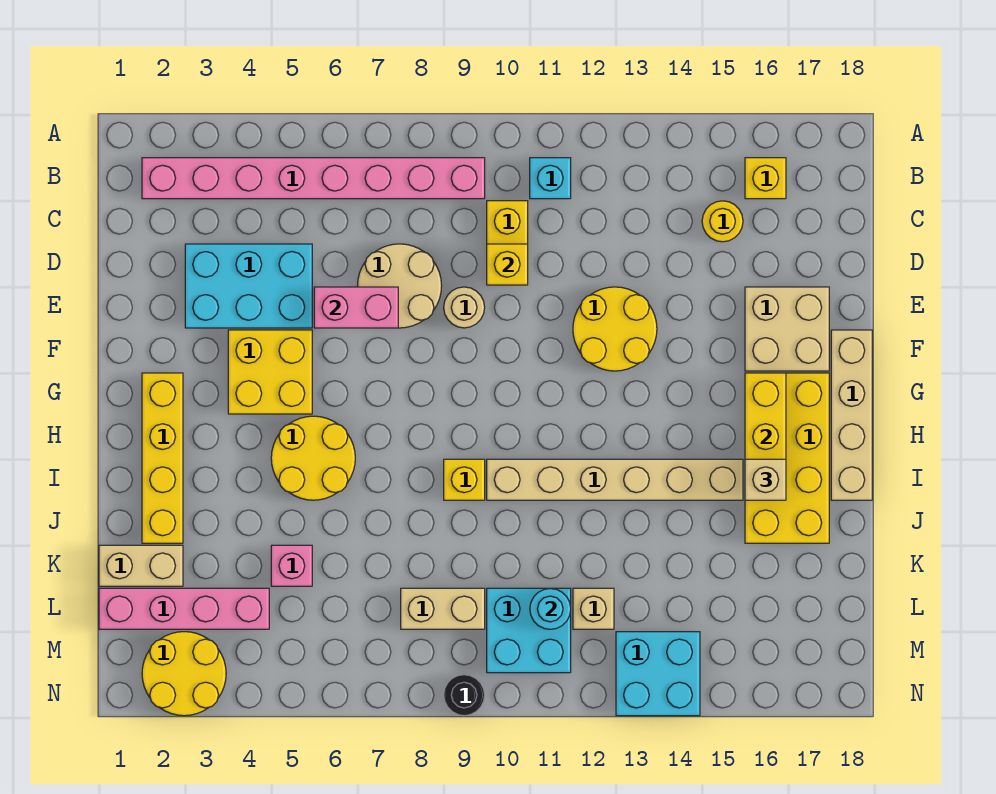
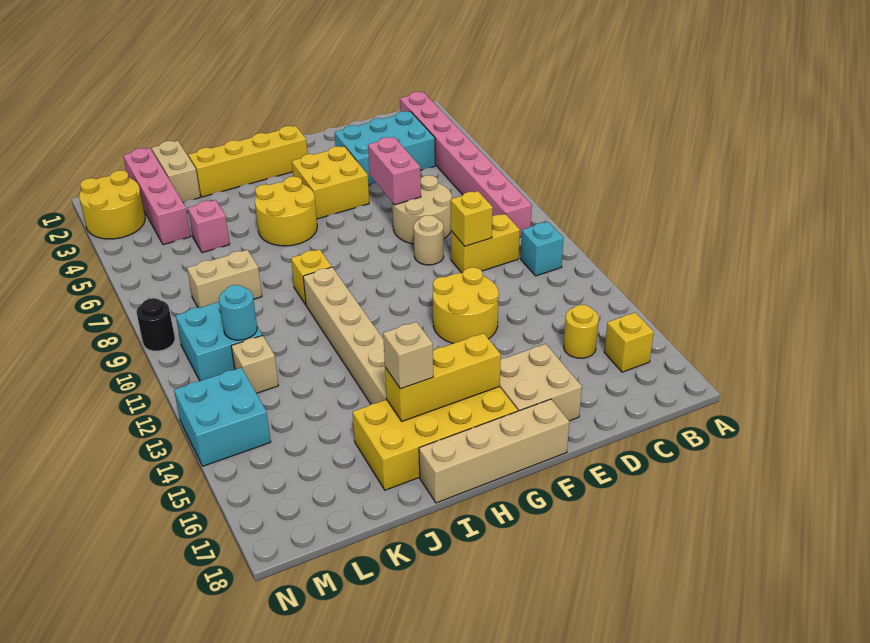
cyan 2x3 brick [185,244,312,328] -> cyan 2x3 brick turned to [335,111,435,186]
tan 1x2 brick [401,588,485,629] -> tan 1x2 brick turned to [187,250,262,308]

